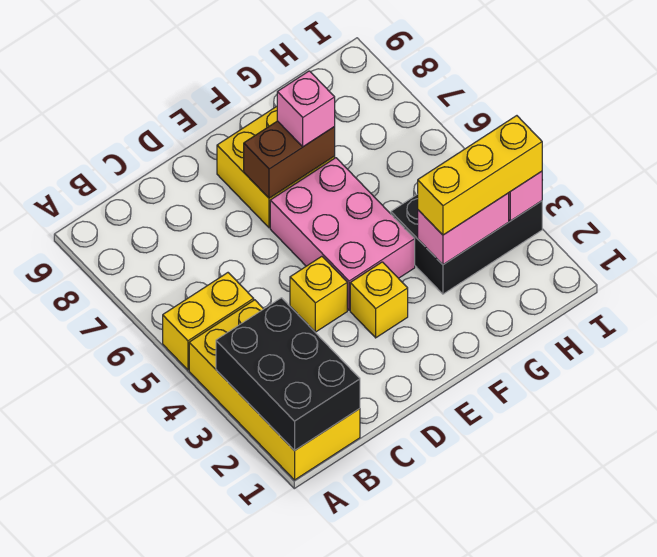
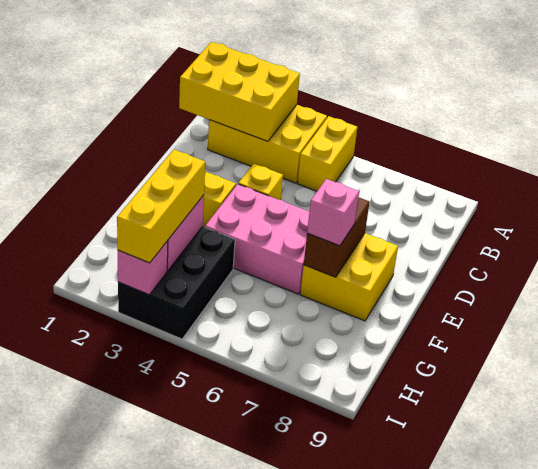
yellow 2x4 brick [189,300,360,480] -> yellow 2x3 brick [208,105,327,183]
black 2x3 brick [216,298,360,451] -> yellow 2x3 brick [179,42,300,141]

